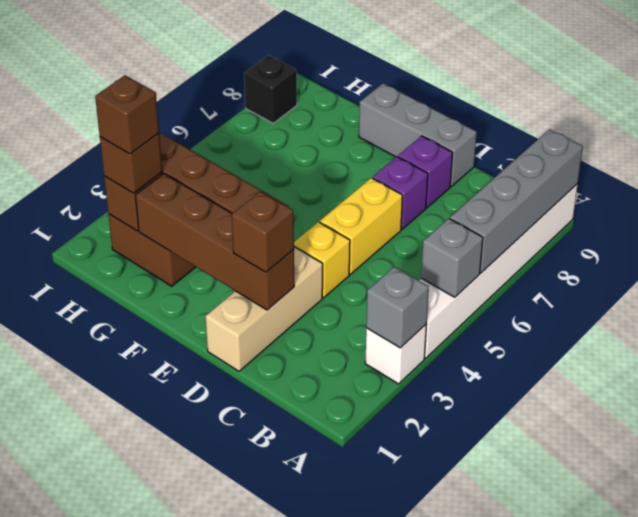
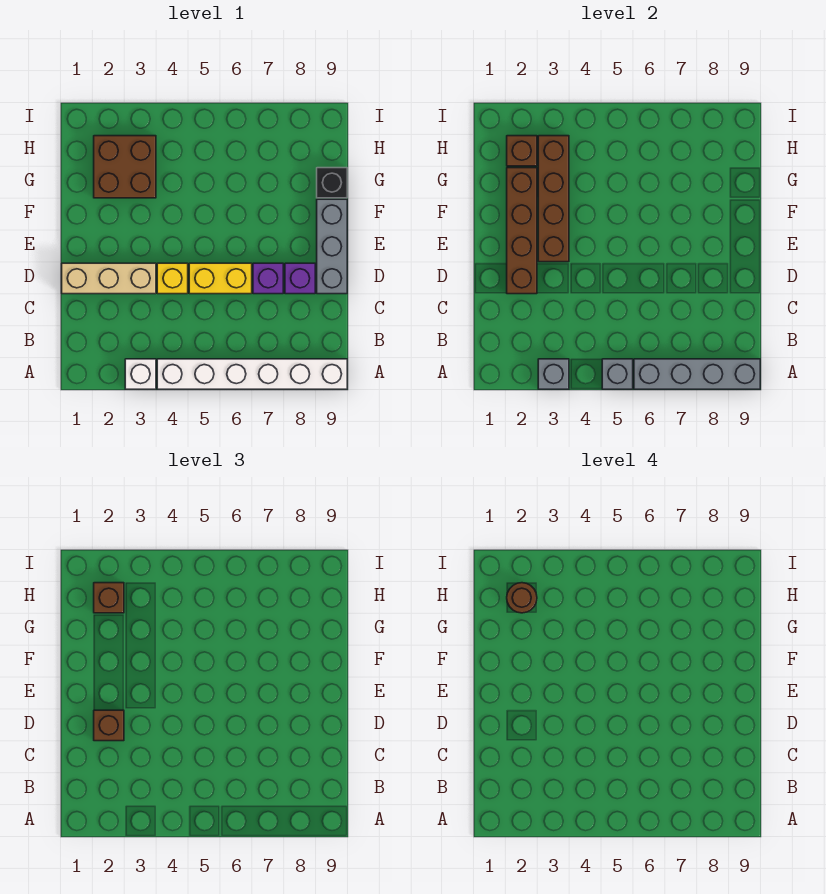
brown 1x1 brick [95,75,159,154] -> brown 1x1 round brick [507,583,537,613]
black 1x1 brick [244,55,297,123] -> black 1x1 brick moved to [317,168,347,198]

